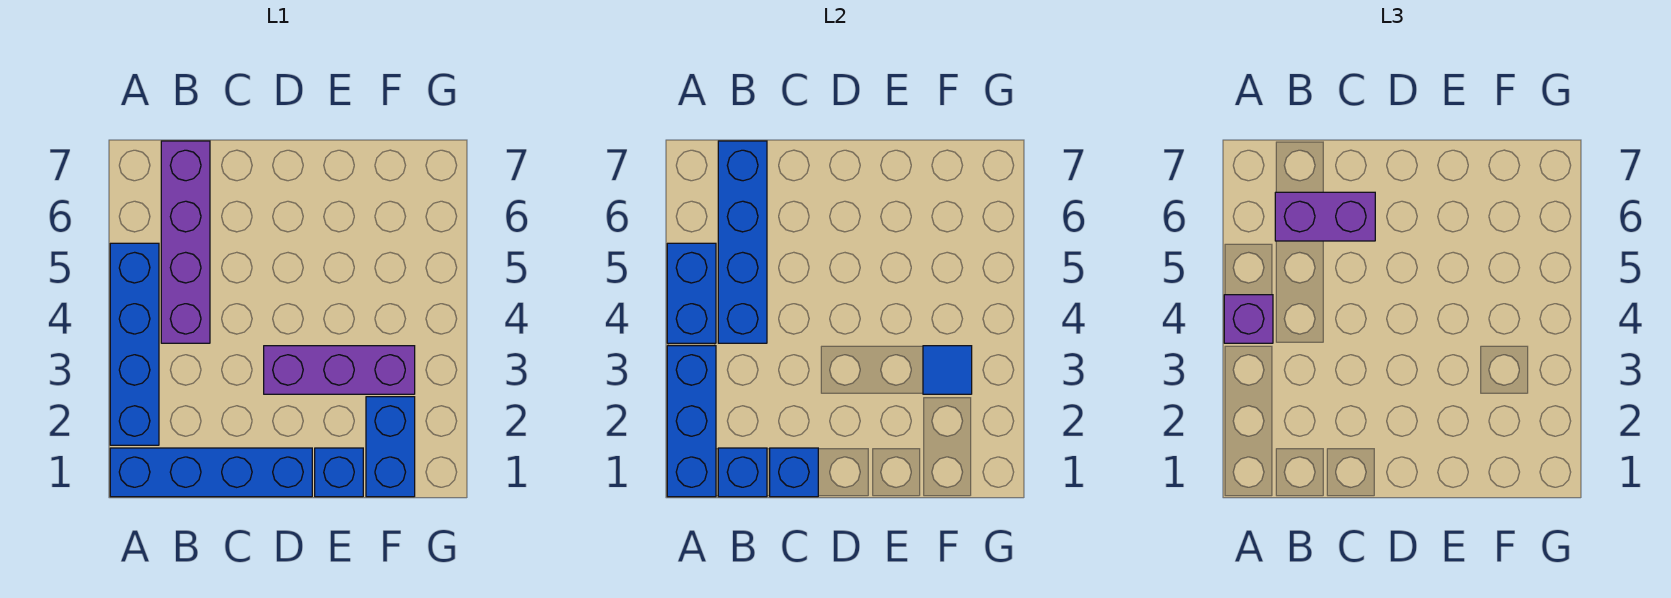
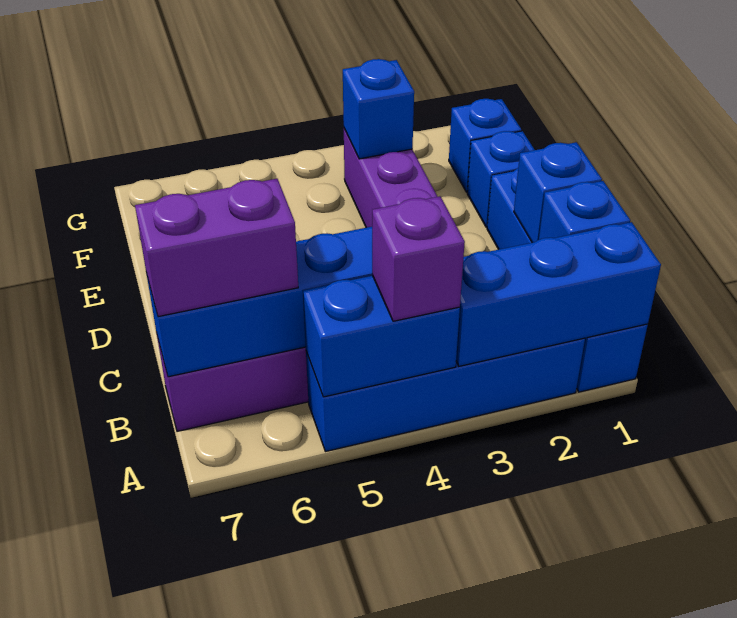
purple 1x2 brick [1275,192,1375,241] -> purple 1x2 brick turned to [135,179,298,317]
blue 1x2 brick [366,397,415,497] -> blue 1x1 brick [449,99,521,192]
blue 1x1 tile [923,346,972,394] -> blue 1x1 brick [343,59,414,159]

